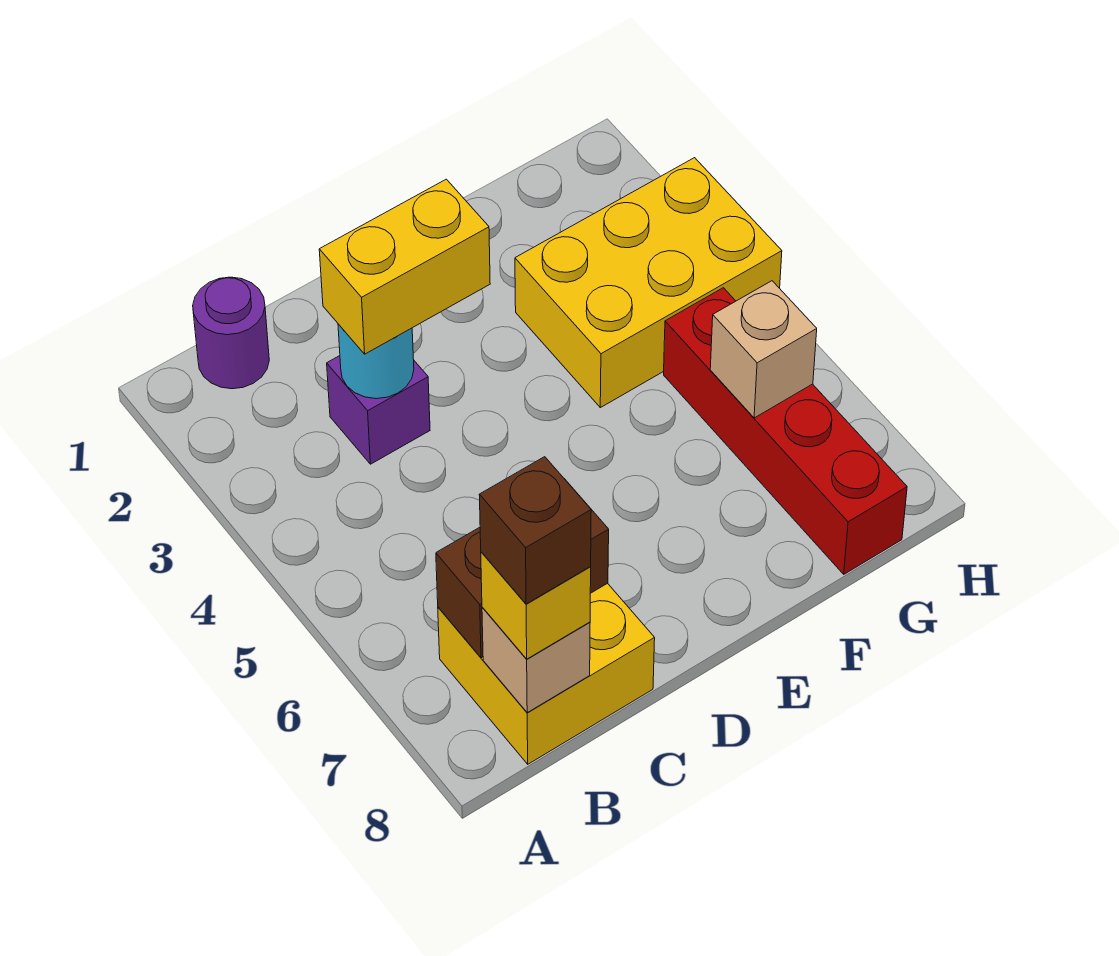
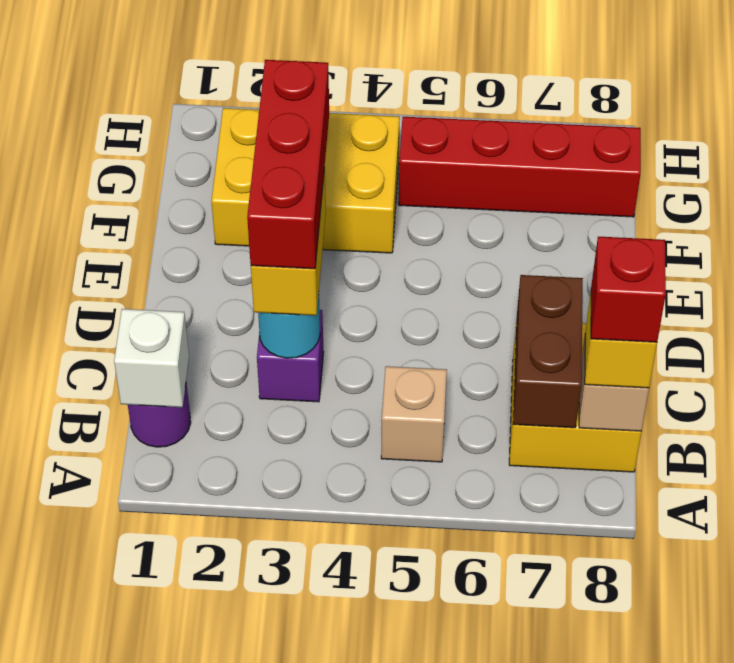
none -> white 1x1 brick [114,309,189,407]
brown 1x1 brick [479,457,591,604] -> red 1x1 brick [591,237,666,342]
none -> red 1x3 brick [247,60,329,269]
yellow 2x3 brick [515,158,782,408] -> yellow 2x3 brick turned to [211,108,400,253]
tan 1x1 brick [710,281,817,418] -> tan 1x1 brick moved to [381,366,447,462]

